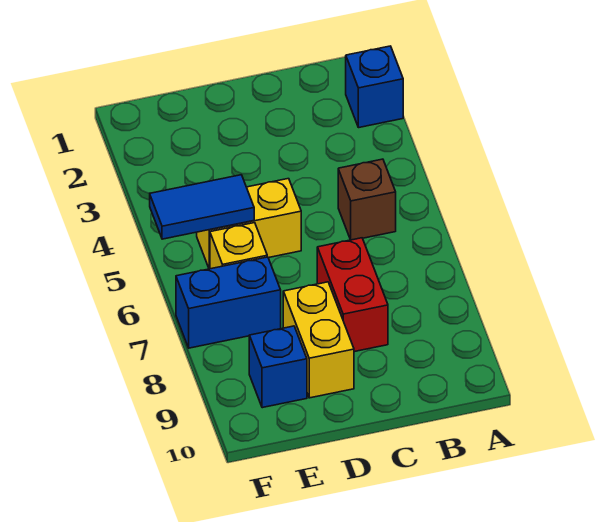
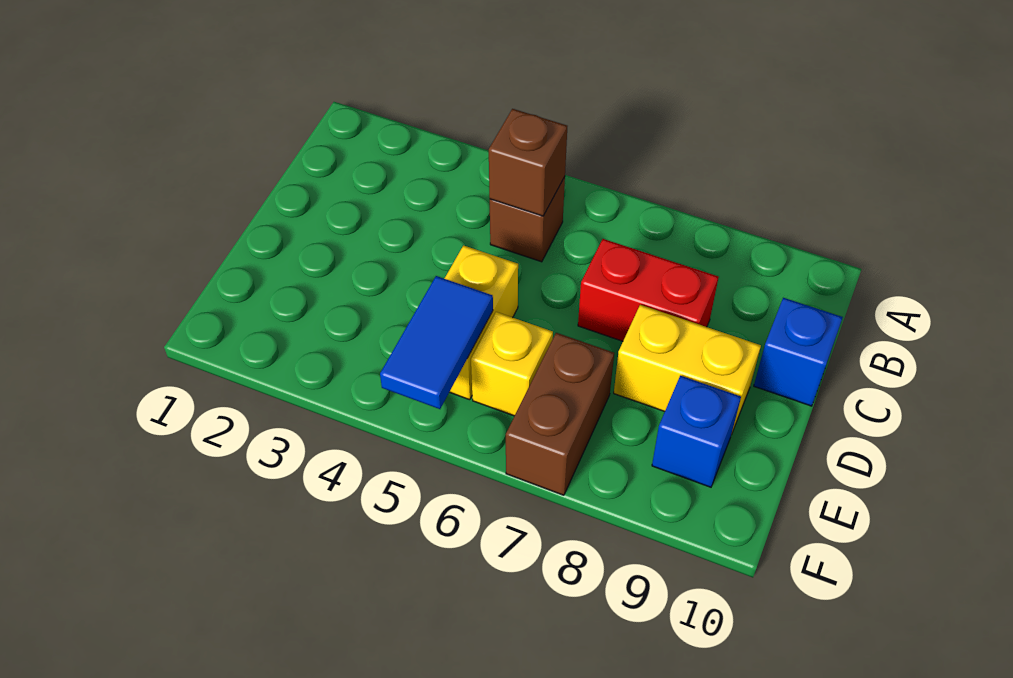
blue 1x1 brick [346,46,403,128] -> blue 1x1 brick moved to [754,298,843,406]
none -> brown 1x1 brick [489,109,567,216]
blue 1x2 brick [176,257,281,348] -> brown 1x2 brick [506,333,614,495]

